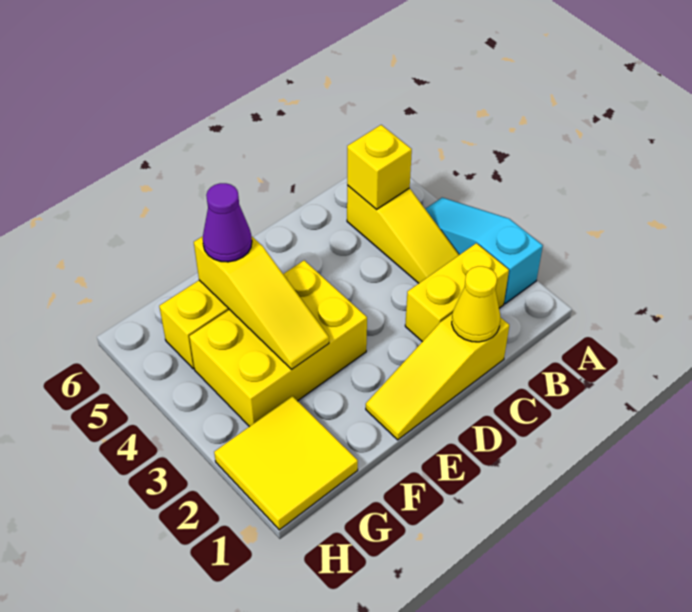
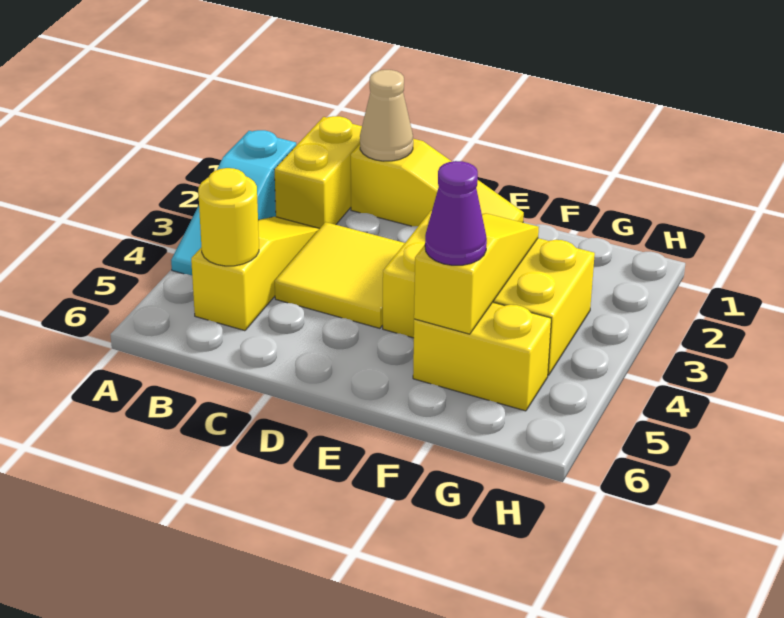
yellow 1x2 brick [405,243,509,342] -> yellow 1x2 brick turned to [274,116,362,228]
yellow 1x1 brick [347,125,412,210] -> yellow 1x1 round brick [198,168,259,266]
yellow 1x1 cone [452,266,500,342] -> tan 1x1 cone [360,70,413,161]
yellow 2x2 tile [214,396,358,530] -> yellow 2x2 tile moved to [275,222,405,328]

